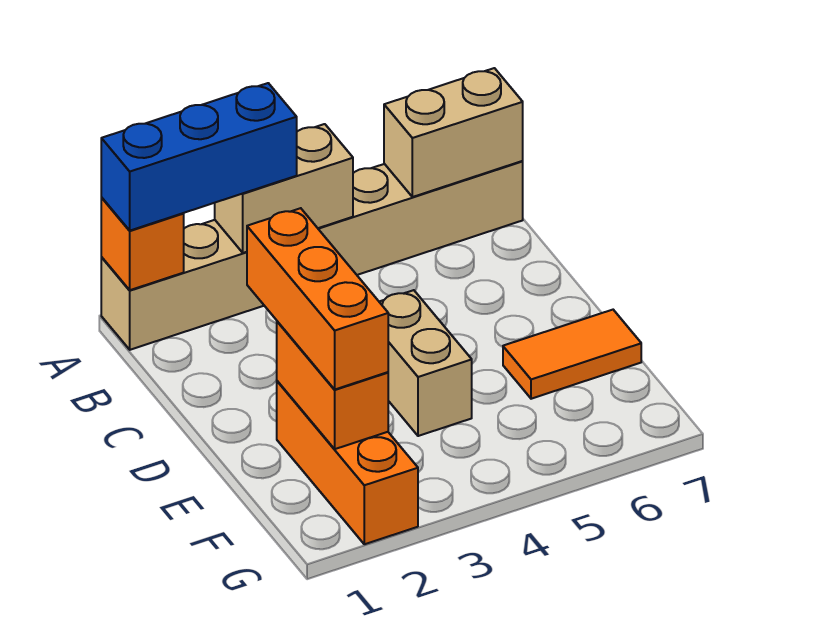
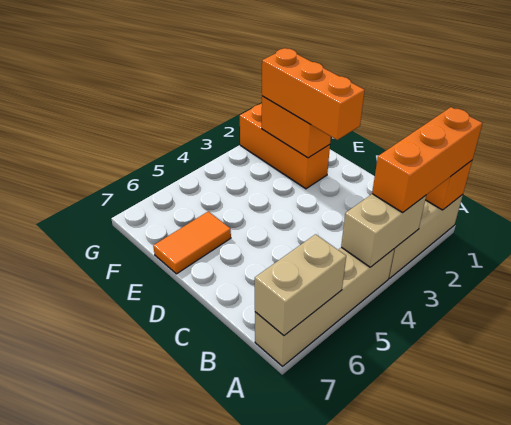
blue 1x3 brick [101,83,297,230] -> orange 1x3 brick [372,107,483,212]
tan 1x2 brick [379,290,472,436] -> none

